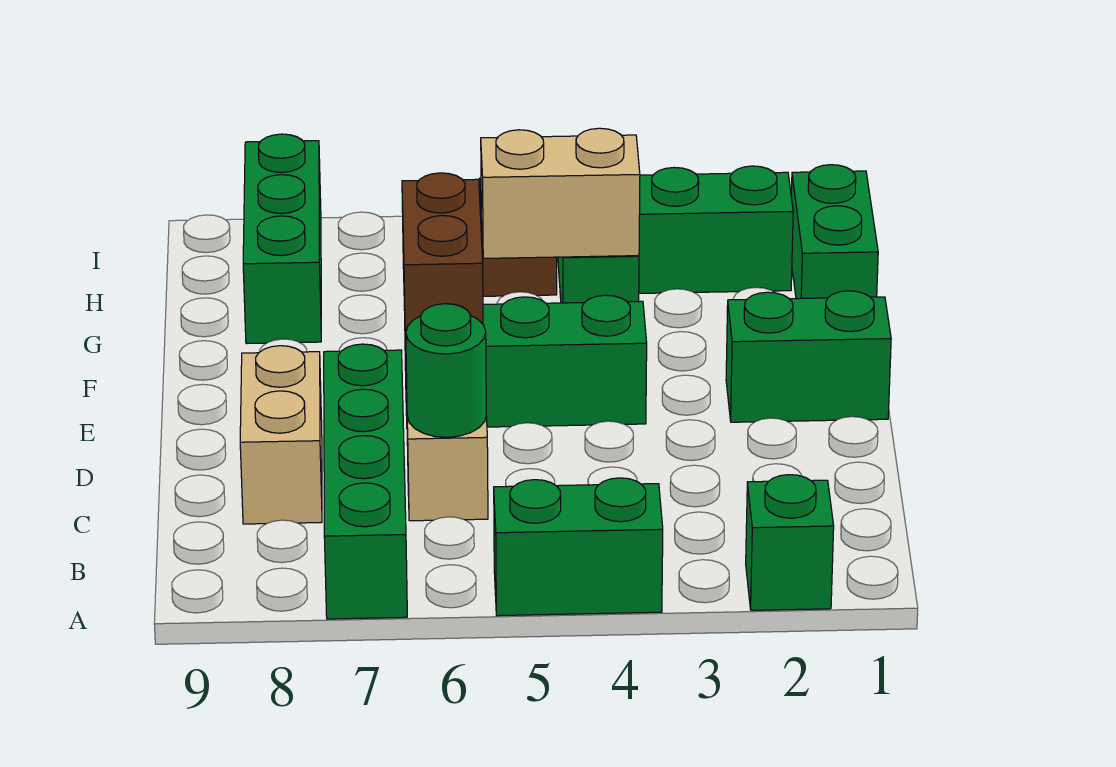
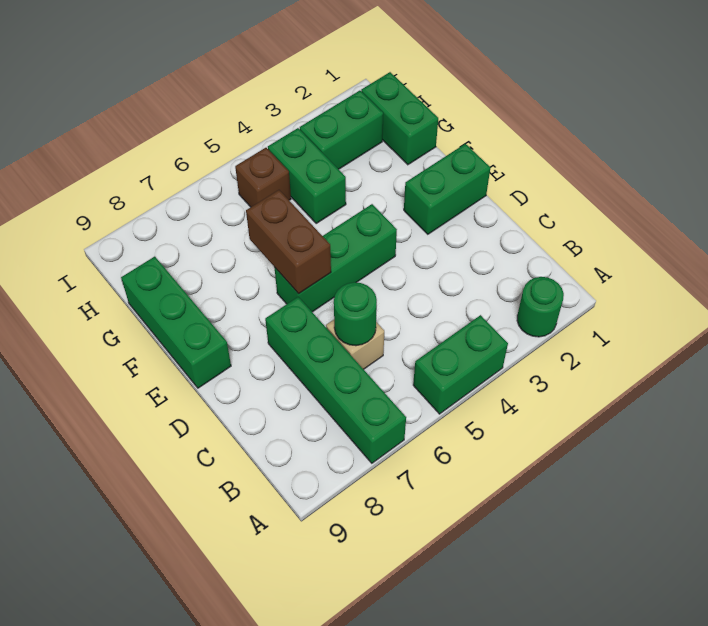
green 1x1 brick [746,475,834,610] -> green 1x1 round brick [517,277,564,337]
tan 1x2 brick [240,346,322,524] -> none
tan 1x2 brick [481,128,640,258] -> none
green 1x3 brick [243,134,321,344] -> green 1x3 brick moved to [121,257,231,388]

